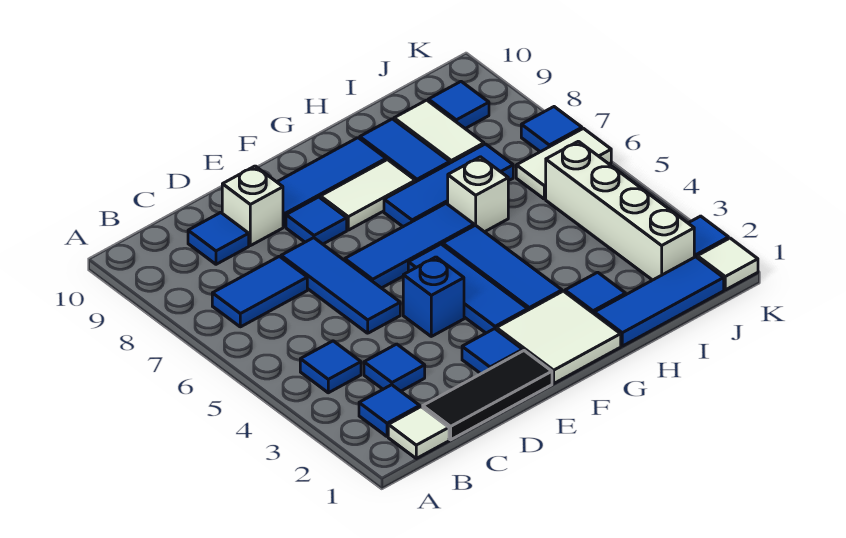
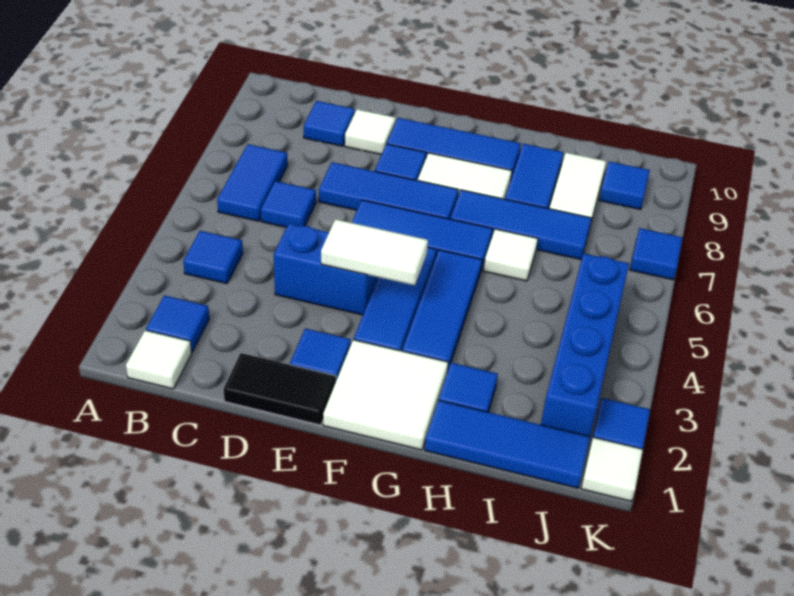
blue 1x2 tile [212,256,307,327] -> blue 1x2 tile turned to [217,144,288,221]
black 1x3 tile [422,351,552,440] -> black 1x2 tile [224,353,336,425]
blue 1x1 tile [364,344,425,391] -> blue 1x1 tile moved to [261,181,316,227]
blue 1x3 tile [281,238,400,333] -> blue 1x3 tile turned to [319,162,458,219]
white 1x1 brick [222,166,283,246] -> white 1x1 tile [345,109,396,154]
blue 1x1 brick [403,257,464,336] -> blue 1x2 brick [274,223,378,315]
white 1x1 brick [448,157,508,232] -> white 1x1 tile [484,229,538,281]
white 1x4 brick [546,141,694,280] -> blue 1x4 brick [541,253,629,436]
white 1x2 tile [516,128,611,199] -> white 1x2 tile moved to [321,219,428,285]

